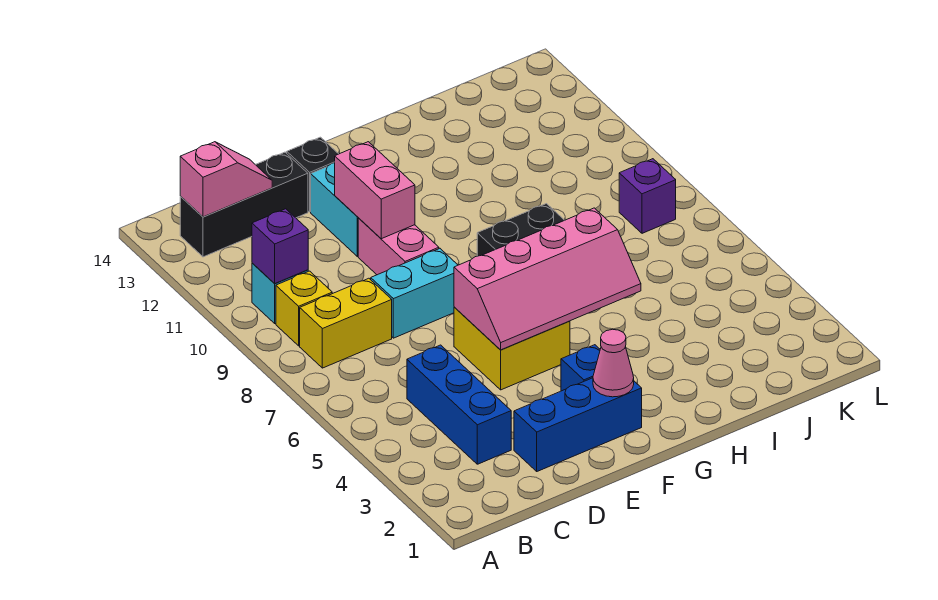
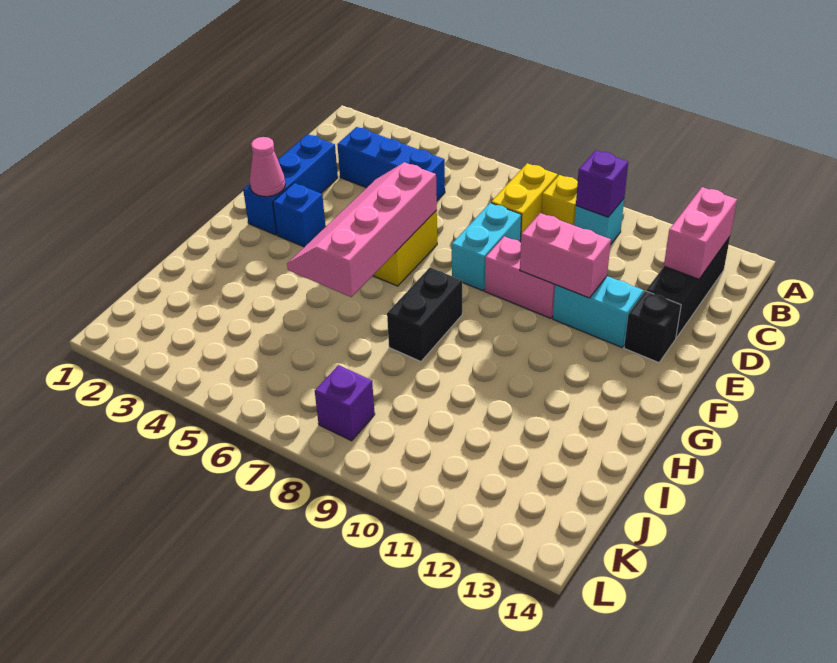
pink 1x2 slope [180,142,272,217] -> pink 1x2 brick [664,187,737,279]

